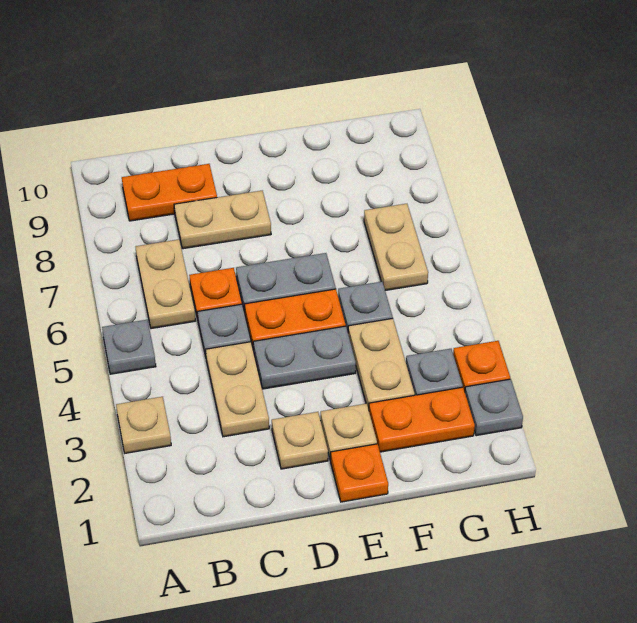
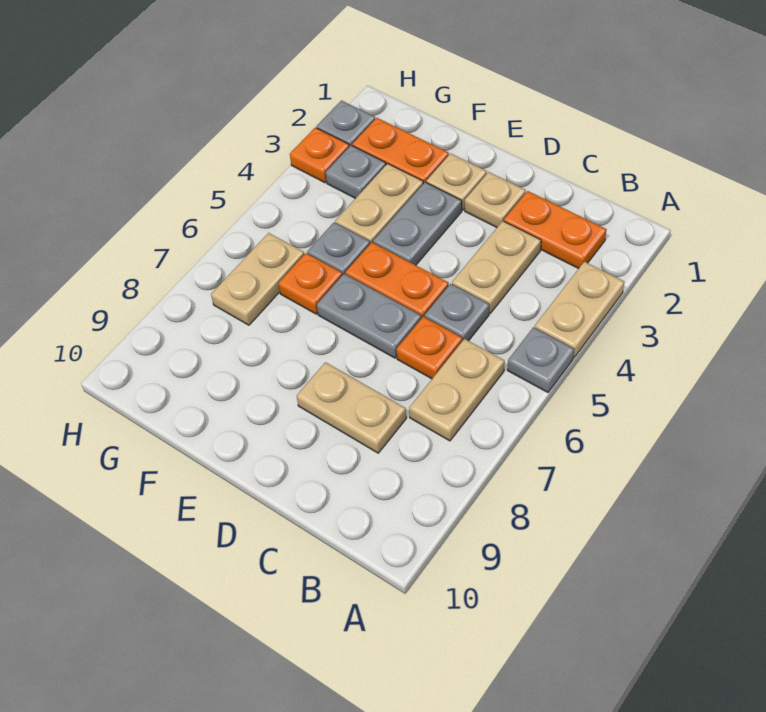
tan 1x1 plate [116,397,171,453] -> tan 1x2 plate [534,262,624,358]
orange 1x2 plate [122,164,217,221] -> orange 1x2 plate moved to [504,191,607,269]
grey 1x2 plate [253,326,356,389] -> grey 1x2 plate turned to [373,182,462,265]
orange 1x1 plate [330,444,388,502] -> orange 1x1 plate moved to [278,253,342,314]

